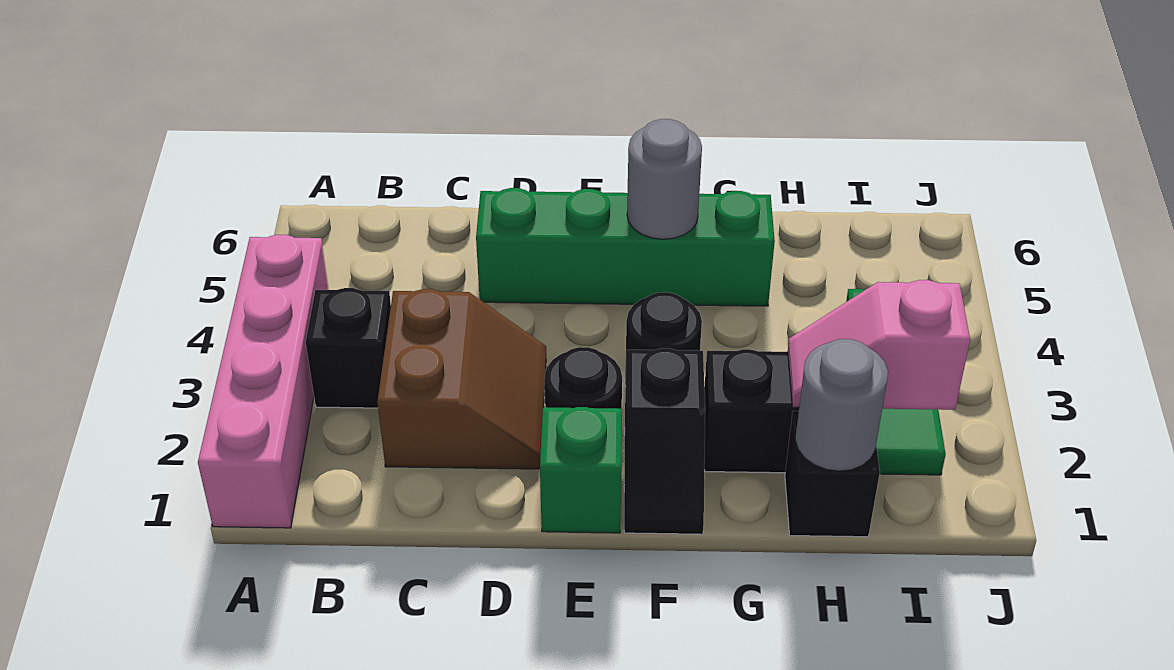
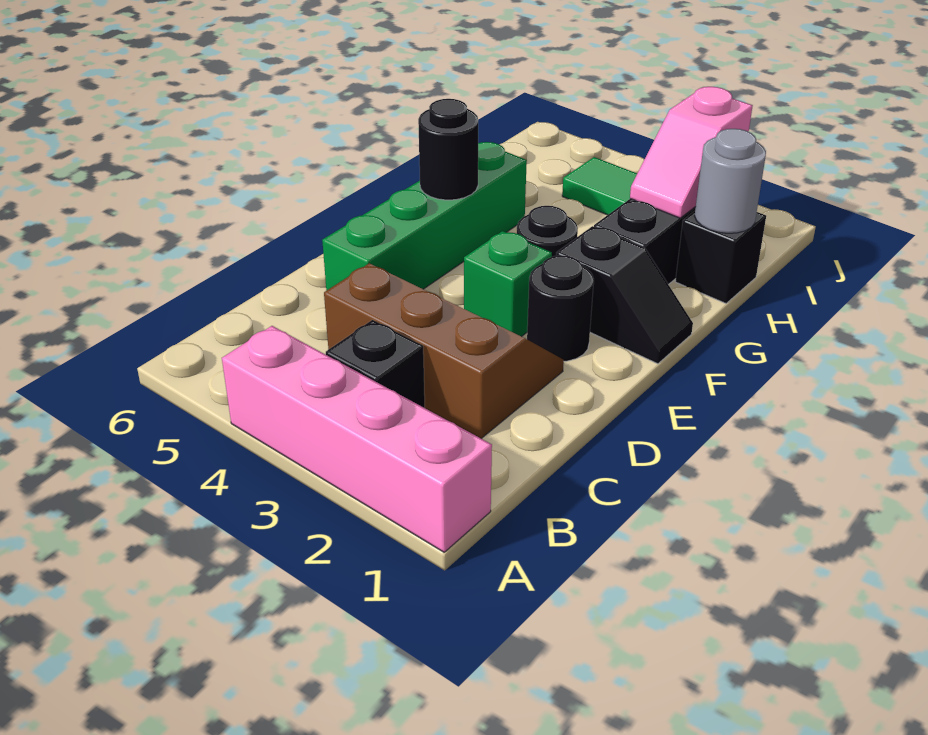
brown 2x2 slope [377,289,546,469] -> brown 2x3 slope [324,263,564,438]
green 1x1 brick [540,407,622,533] -> green 1x1 brick moved to [464,231,552,337]
grey 1x1 round brick [627,119,702,239] -> black 1x1 round brick [418,99,478,200]

